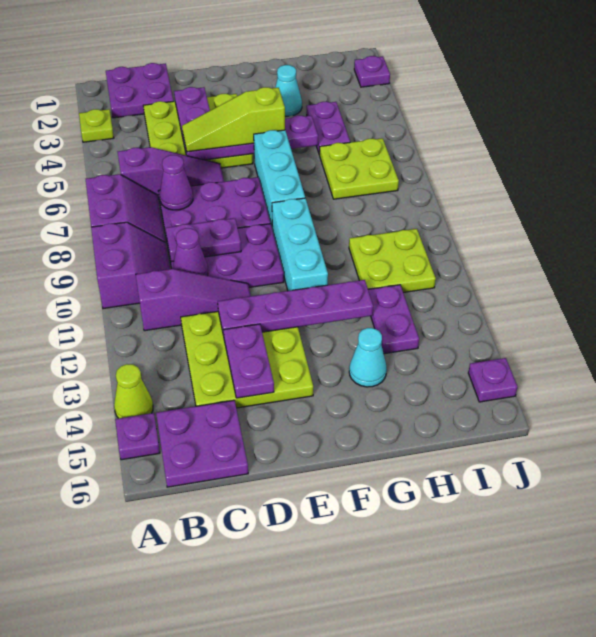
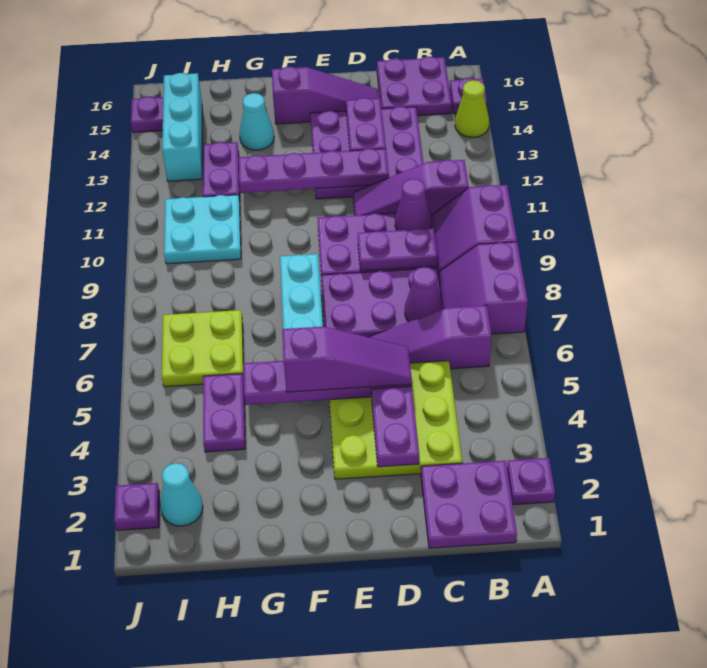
none -> purple 1x1 plate [507,458,555,505]
lime 1x1 plate [79,109,114,142] -> none
lime 3x3 plate [181,311,313,408] -> purple 3x3 plate [310,106,424,199]
lime 1x3 slope [182,87,285,152] -> purple 1x3 slope [282,327,412,392]
none -> purple 1x3 slope [272,67,379,124]
cyan 1x3 brick [272,198,328,291] -> cyan 1x3 brick moved to [162,73,202,181]
cyan 1x1 cone [275,65,302,116] -> cyan 1x1 cone moved to [160,463,203,526]
lime 2x2 plate [349,229,436,293] -> cyan 2x2 plate [164,195,241,264]

